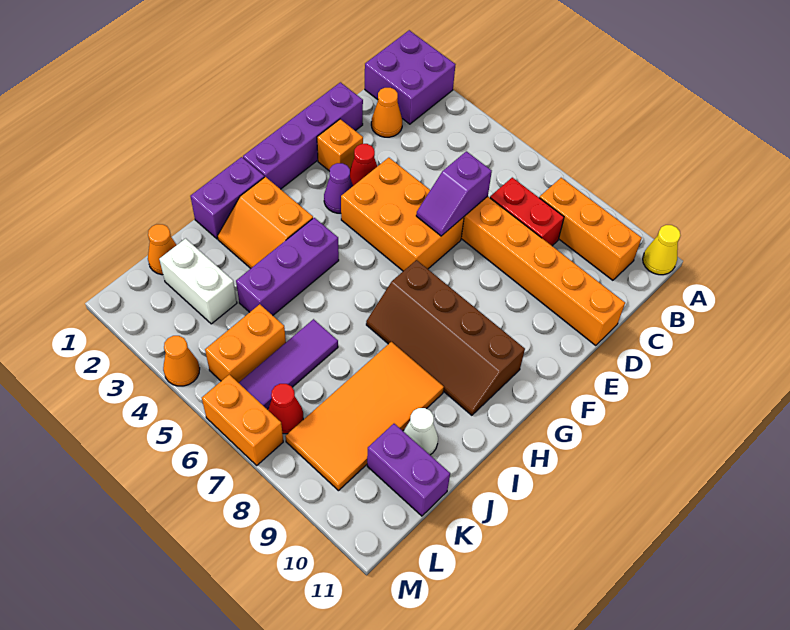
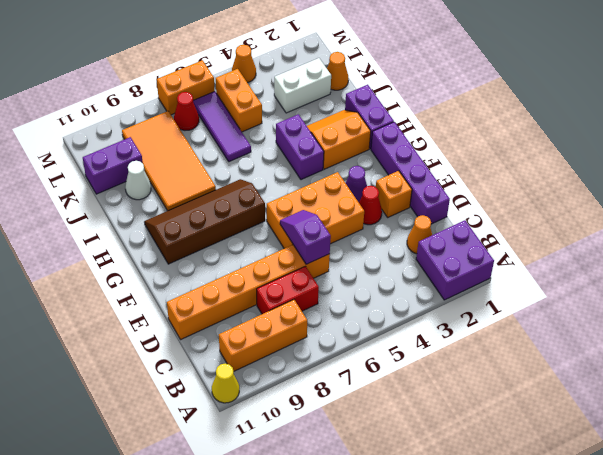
purple 1x3 brick [236,218,339,315] -> purple 1x2 brick [276,114,324,180]

